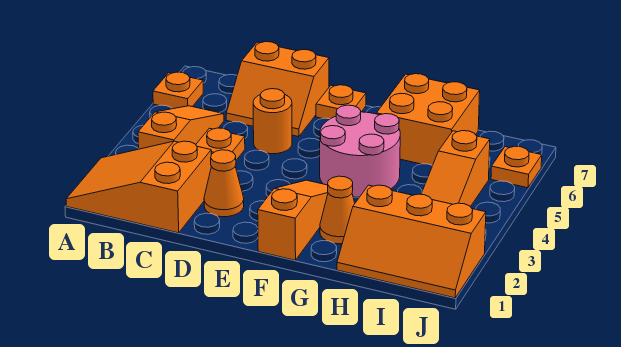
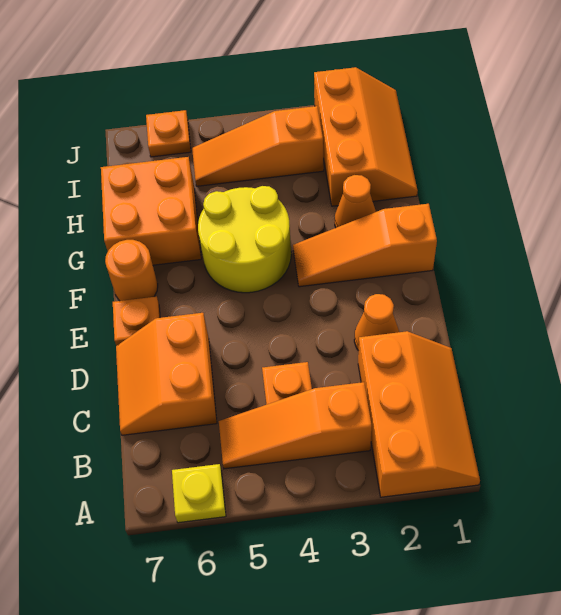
orange 2x3 slope [66,141,211,233] -> orange 2x3 slope turned to [358,331,480,497]
orange 1x1 plate [153,72,203,109] -> yellow 1x1 plate [172,464,226,523]
orange 2x2 slope [226,42,329,137] -> orange 2x2 slope turned to [116,313,217,435]
orange 1x1 round brick [253,89,292,154] -> orange 1x1 round brick moved to [105,240,158,301]
pink 2x2 round brick [320,105,400,197] -> yellow 2x2 round brick [198,186,291,293]
orange 1x3 slope [421,131,490,207] -> orange 1x3 slope turned to [192,106,324,186]

